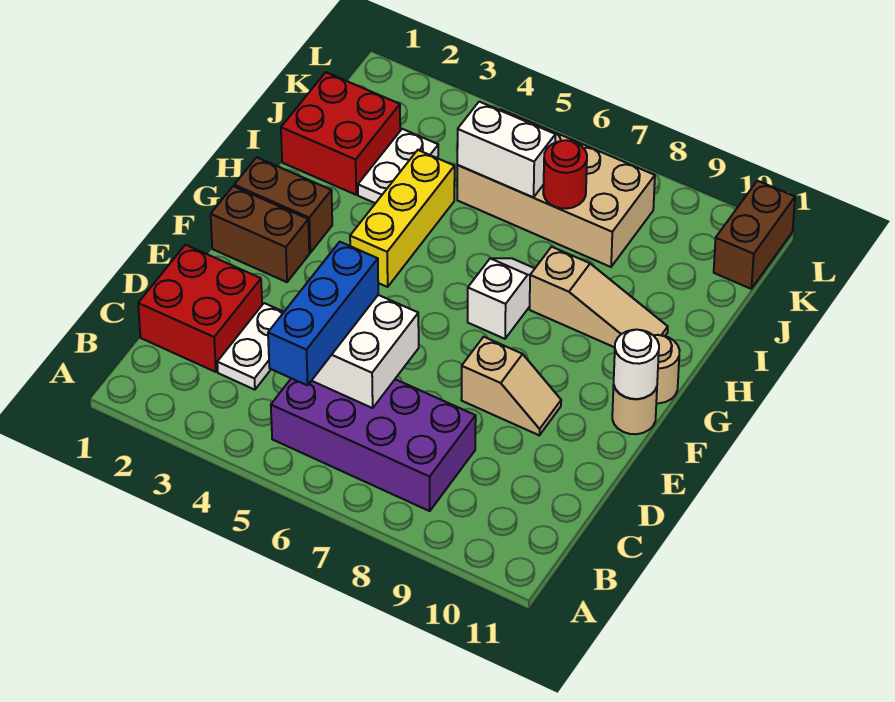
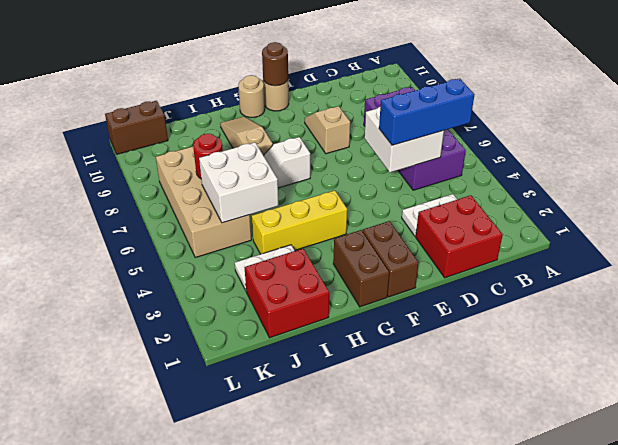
white 1x1 round brick [614,330,659,399] -> brown 1x1 round brick [262,42,288,86]
white 1x2 brick [457,102,555,197] -> white 2x2 brick [199,142,278,223]

